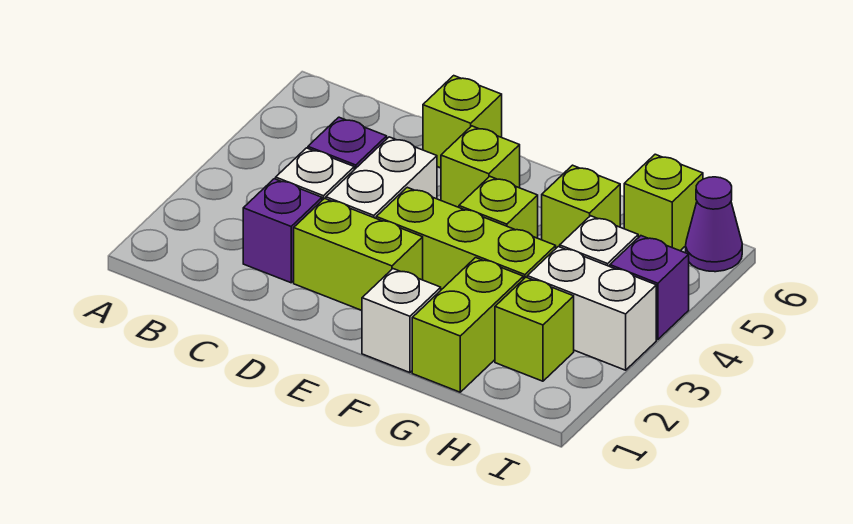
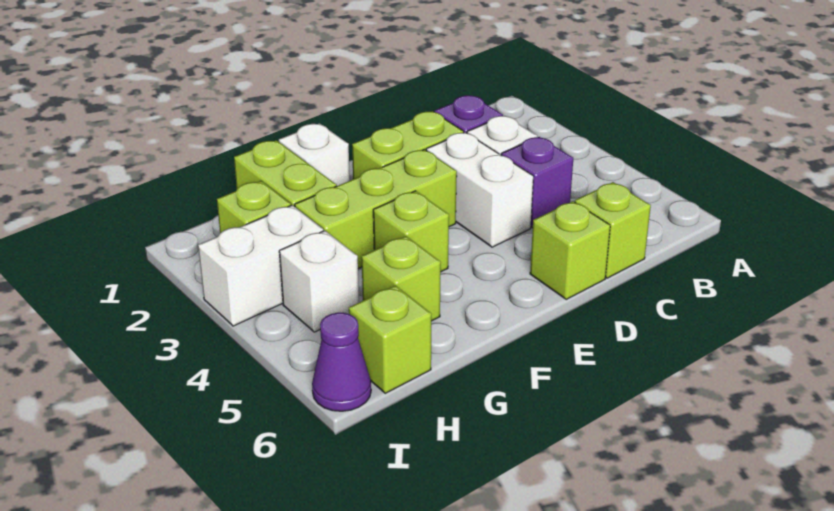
lime 1x1 brick [441,126,520,207] -> lime 1x1 brick moved to [575,182,651,278]
purple 1x1 brick [610,236,689,340] -> none

